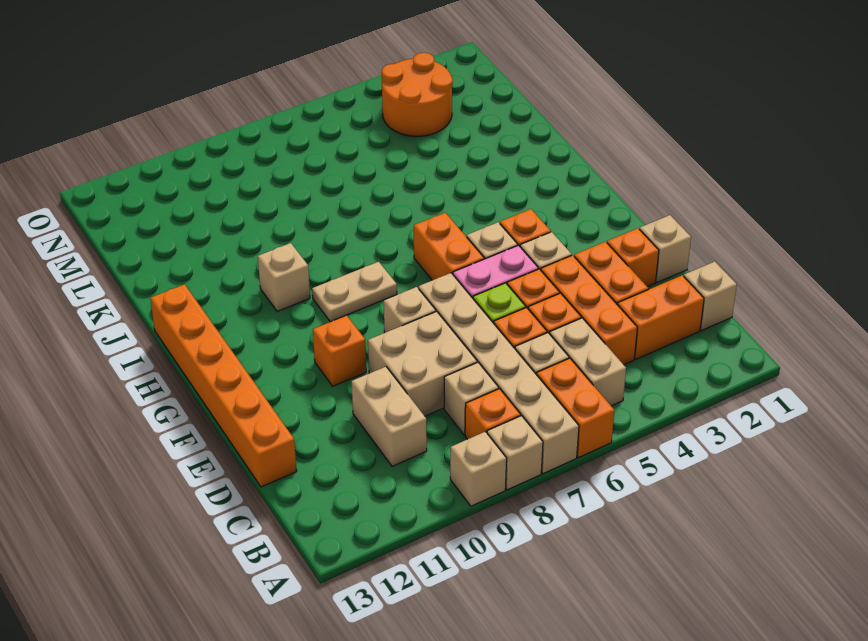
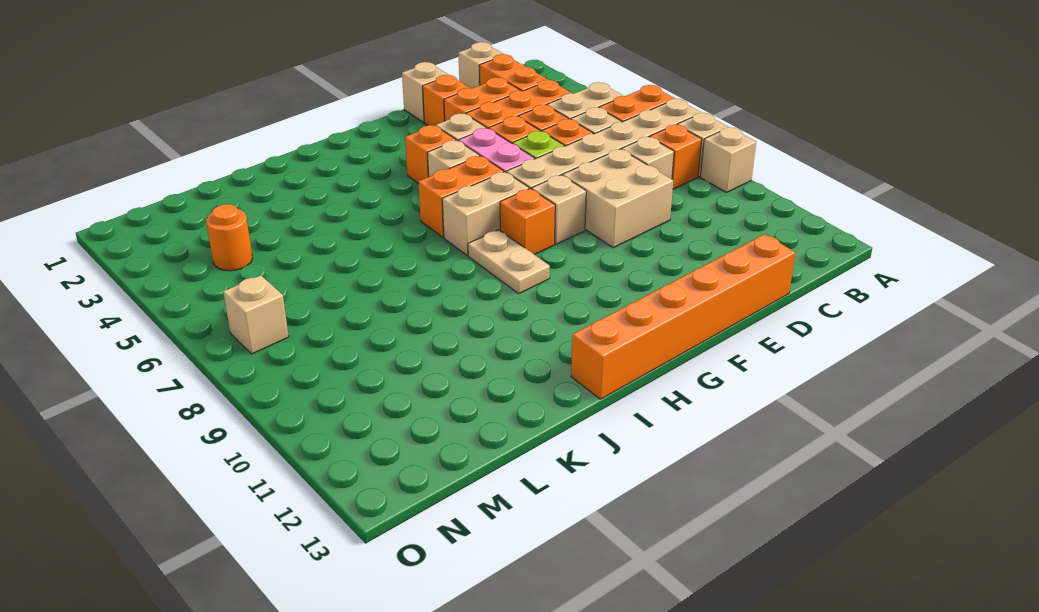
tan 1x2 brick [352,367,427,466] -> tan 1x2 brick moved to [442,172,529,256]
orange 1x1 brick [313,315,366,386] -> orange 1x1 brick moved to [500,188,555,255]
tan 1x1 brick [258,243,310,311] -> tan 1x1 brick moved to [223,275,289,354]
orange 2x2 round brick [382,53,453,136] -> orange 1x1 round brick [206,204,253,271]

